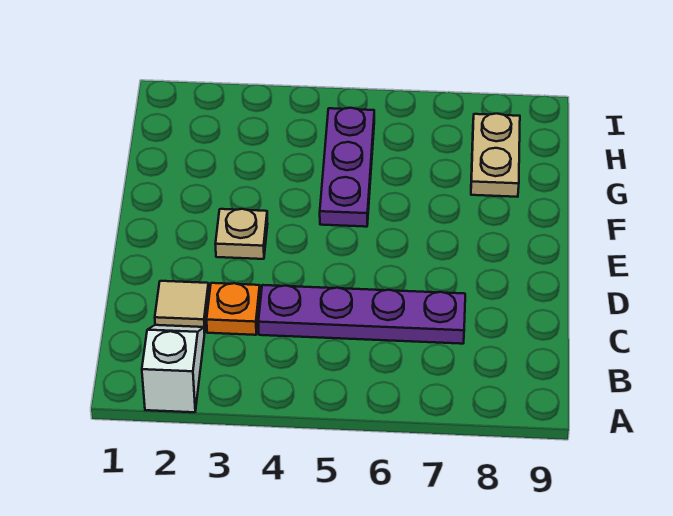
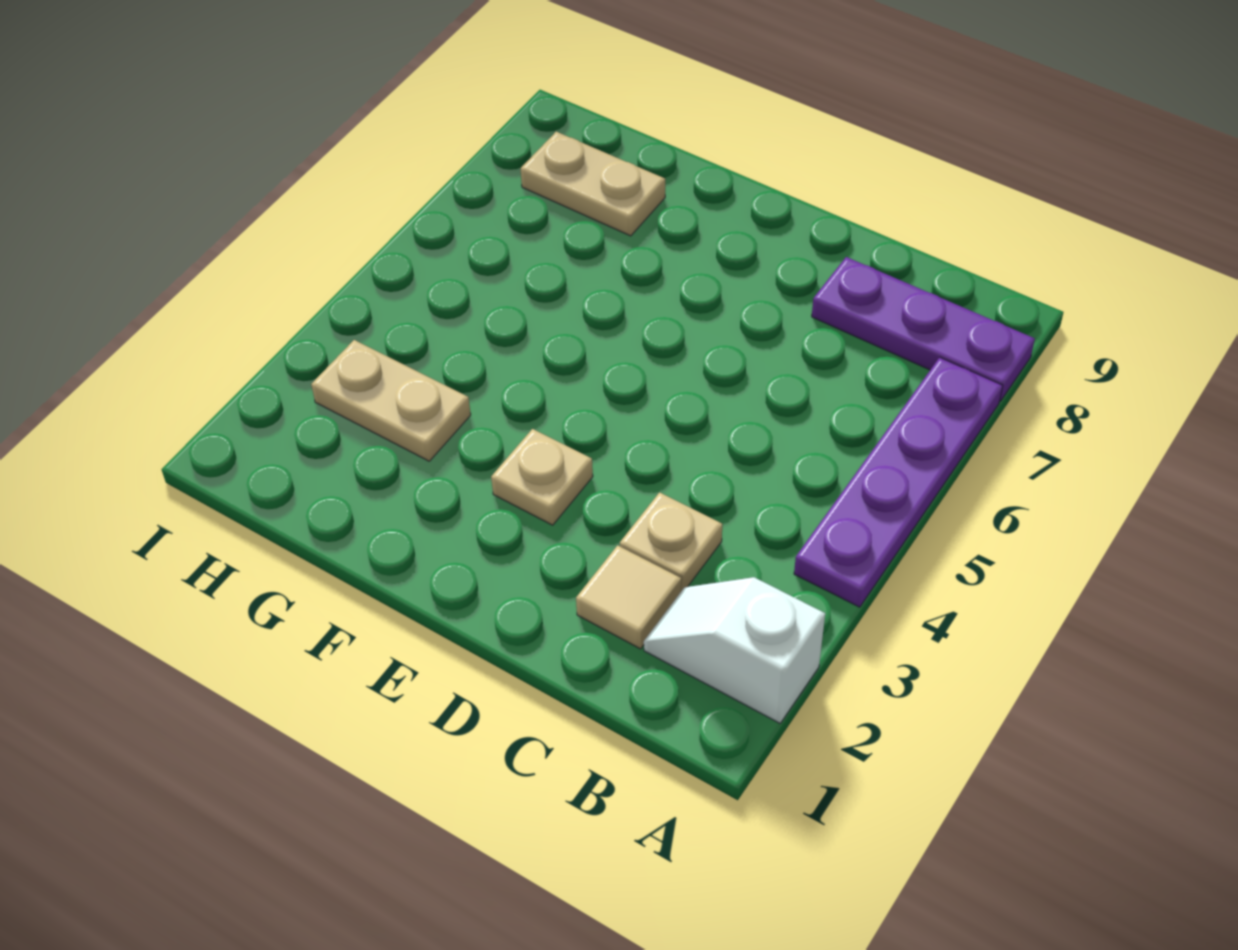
orange 1x1 plate [207,283,260,335] -> tan 1x1 plate [620,492,722,591]
purple 1x4 plate [258,285,465,344] -> purple 1x4 plate moved to [794,357,1003,607]
purple 1x3 plate [320,108,374,227] -> purple 1x3 plate moved to [812,257,1035,401]
none -> tan 1x2 plate [311,340,471,461]

